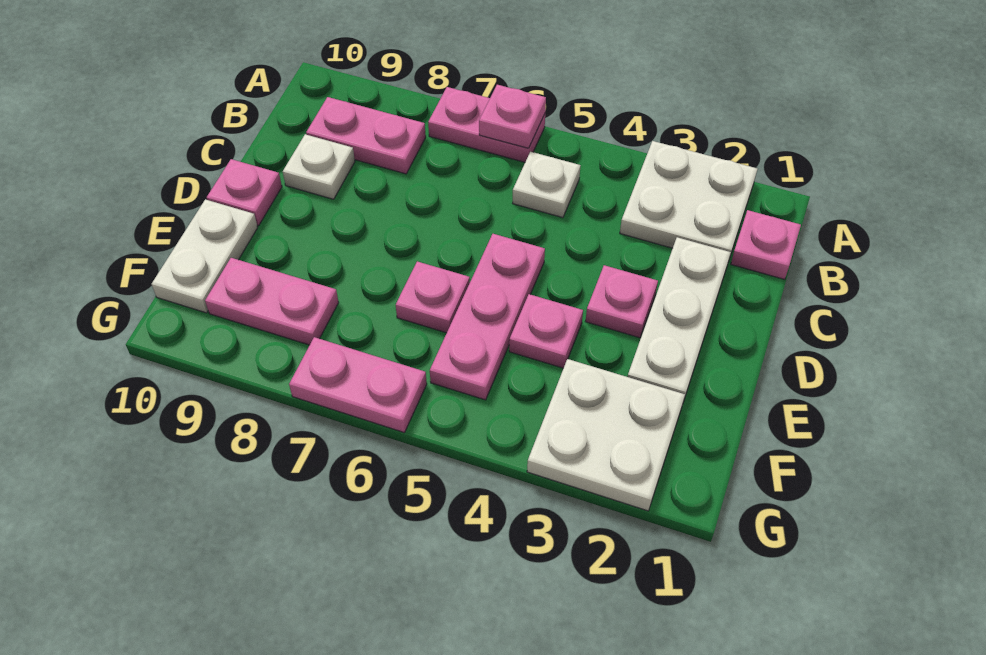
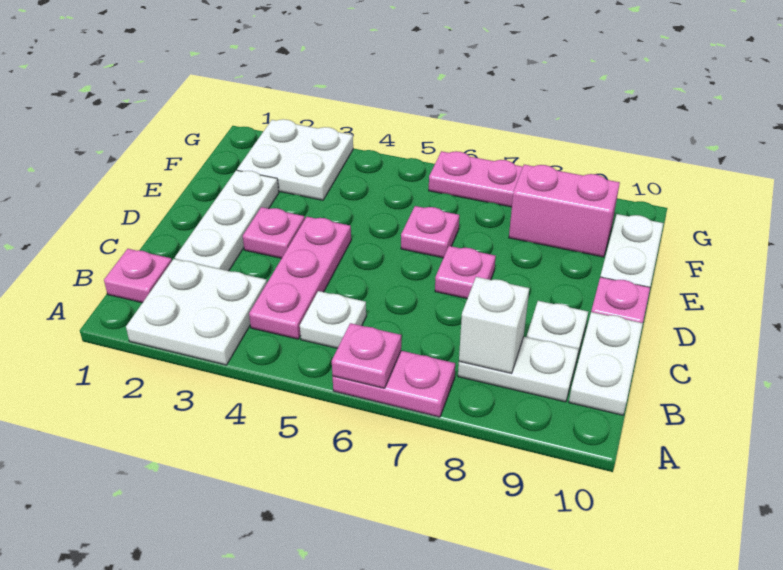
pink 1x2 plate [306,97,426,174] -> white 1x2 plate [458,337,579,402]
none -> white 1x1 brick [459,277,529,373]
none -> white 1x2 plate [569,312,643,415]
pink 1x3 plate [430,234,545,400] -> pink 1x3 plate moved to [249,217,351,339]
pink 1x1 plate [509,294,583,368] -> pink 1x1 plate moved to [435,246,496,299]
pink 1x2 plate [205,258,339,345] -> pink 1x2 brick [509,165,620,257]

